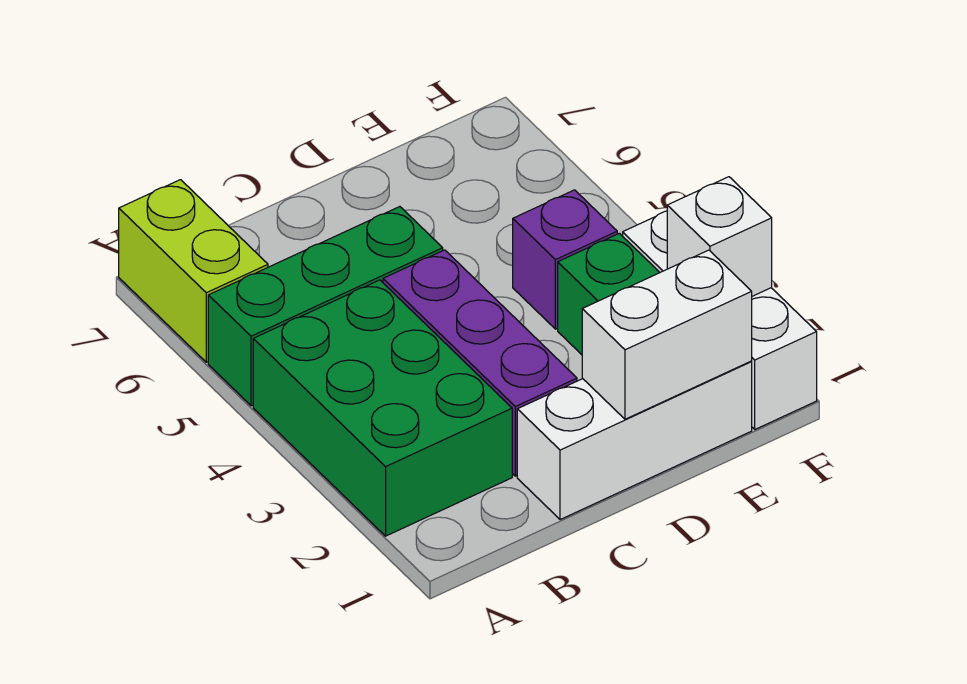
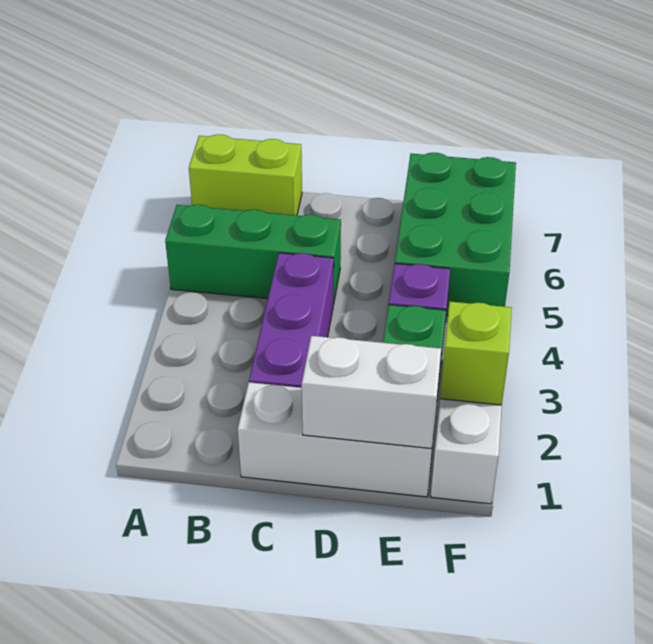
green 2x3 brick [253,280,512,536] -> green 2x3 brick moved to [395,153,516,316]
lime 1x2 brick [119,180,268,362] -> lime 1x2 brick turned to [189,134,302,215]
white 1x1 brick [667,177,772,296] -> lime 1x1 brick [440,302,512,405]

